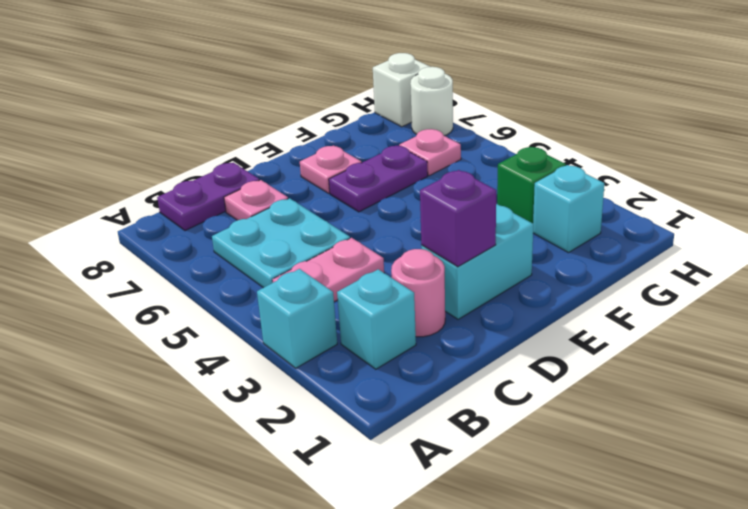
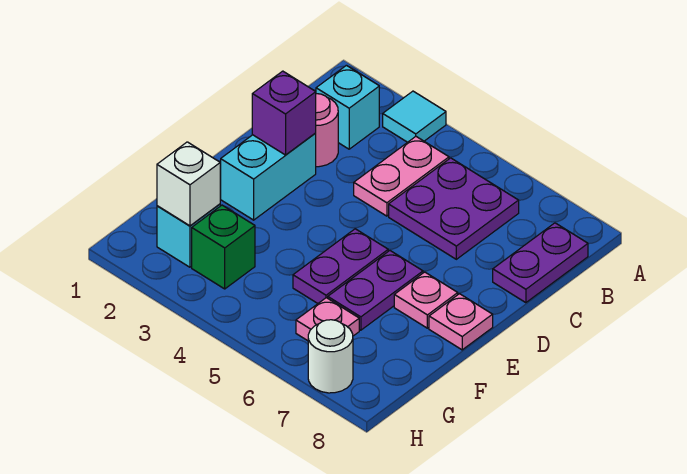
cyan 1x1 brick [257,269,337,368] -> cyan 1x1 tile [383,91,446,142]
cyan 2x2 plate [212,198,350,288] -> purple 2x2 plate [389,158,519,259]
pink 1x1 plate [224,180,288,220] -> pink 1x1 plate moved to [429,294,493,350]
none -> purple 1x2 plate [293,229,388,303]
white 1x1 brick [373,53,430,127] -> white 1x1 brick moved to [157,142,220,226]

